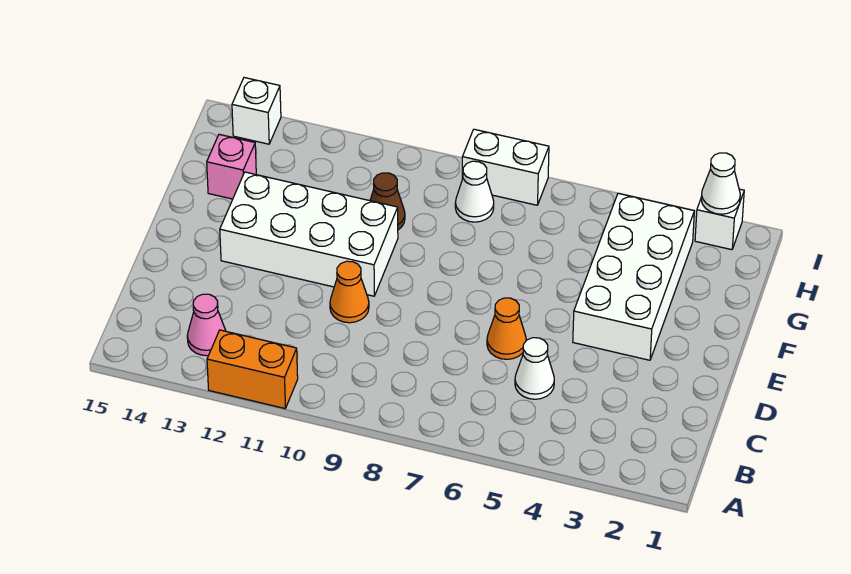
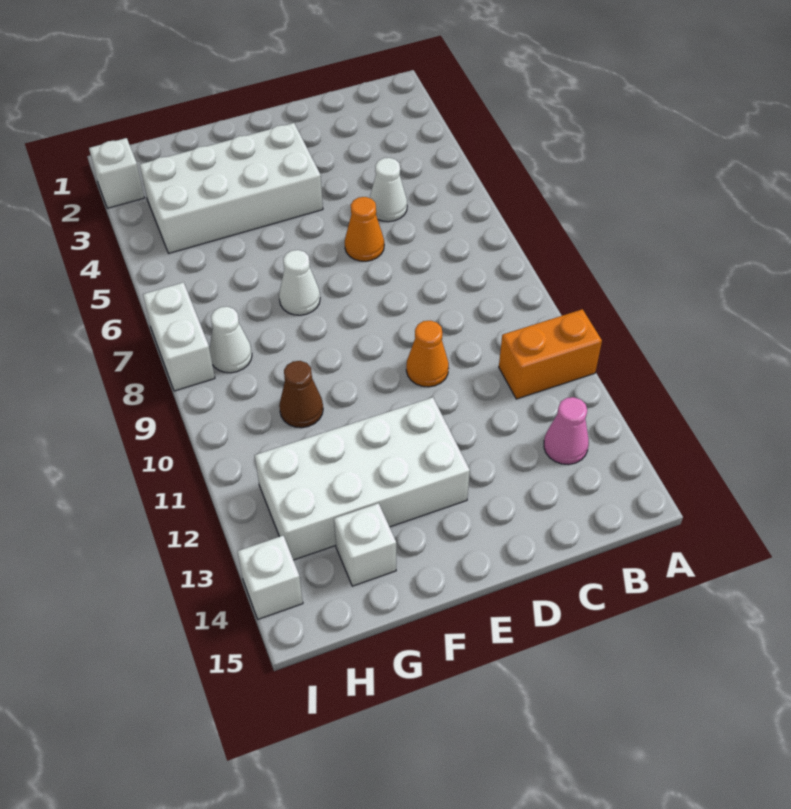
orange 1x2 brick [207,330,298,408] -> orange 1x2 brick turned to [499,309,602,399]
white 2x4 brick [220,172,398,296] -> white 2x4 brick turned to [254,397,470,560]
pink 1x1 brick [207,134,256,199] -> white 1x1 brick [334,503,396,586]
white 1x1 cone [701,153,740,214] -> white 1x1 cone moved to [279,250,320,315]

